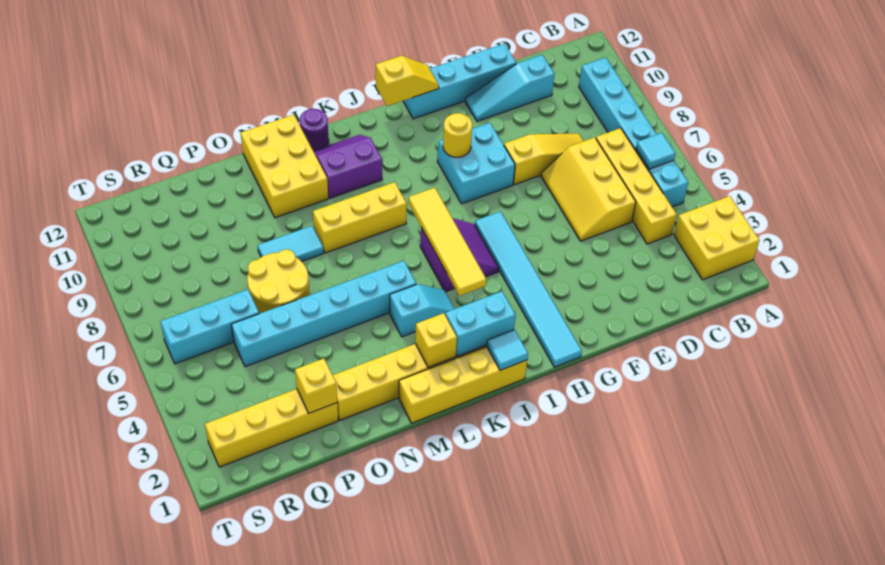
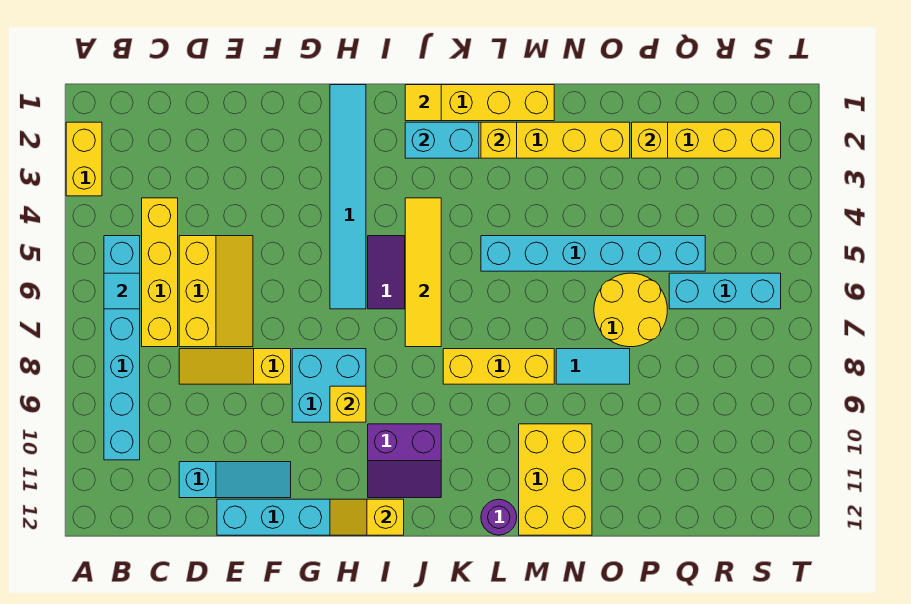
yellow 2x2 brick [674,196,760,280] -> yellow 1x2 brick [66,122,102,196]
yellow 1x1 round brick [443,113,472,157] -> yellow 1x1 brick [330,386,366,422]
cyan 1x1 tile [487,330,528,370] -> yellow 1x1 tile [405,85,441,121]
cyan 1x2 slope [390,284,454,337] -> none
purple 2x2 slope [313,135,382,198] -> purple 2x2 slope moved to [368,424,441,498]

